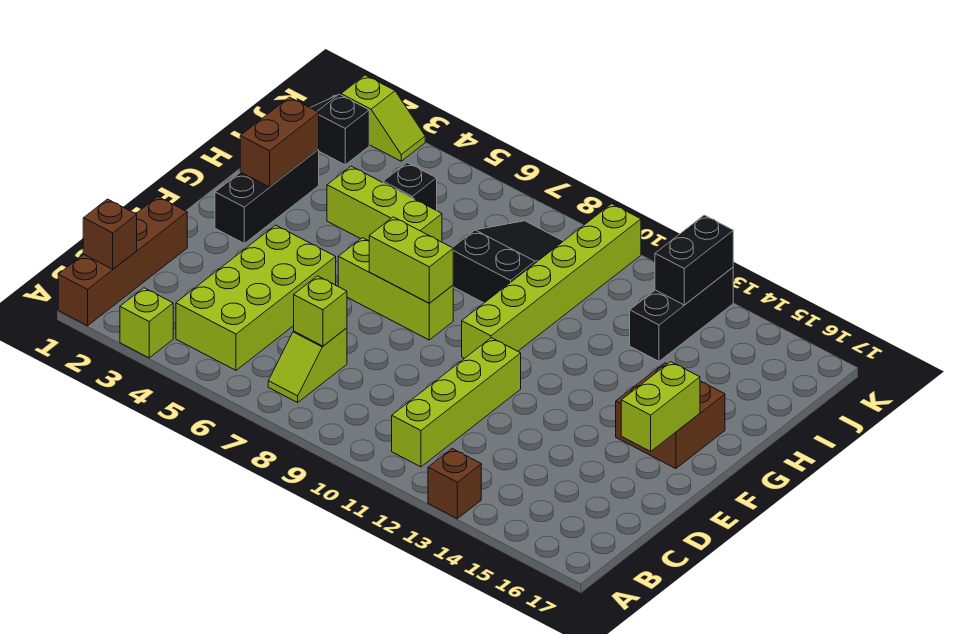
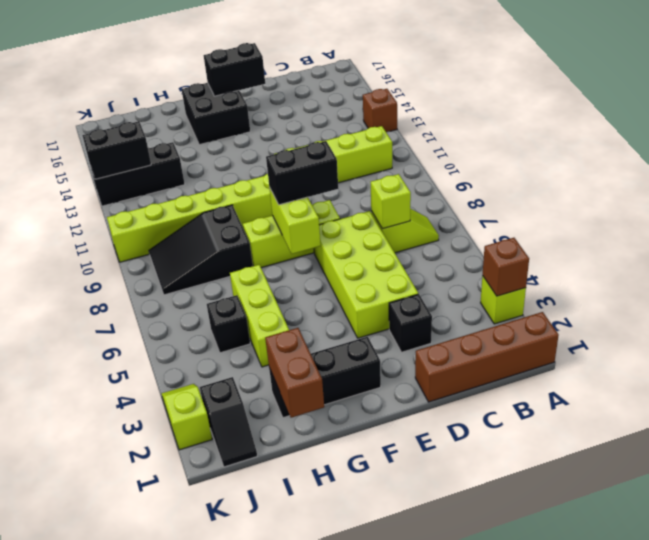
brown 1x1 brick [83,199,137,269] -> brown 1x1 brick moved to [483,238,529,296]
lime 2x4 brick [176,225,336,370] -> lime 2x4 brick turned to [314,211,418,338]
none -> black 1x1 brick [389,294,432,352]
none -> black 1x2 brick [266,141,338,205]
lime 1x2 brick [621,362,700,451] -> black 1x2 brick [204,43,265,96]
lime 1x3 brick [338,238,453,340] -> lime 1x3 brick turned to [243,200,340,268]
brown 2x2 brick [616,363,725,469] -> black 2x2 brick [182,83,250,145]
brown 1x2 brick [240,97,319,187] -> brown 1x2 brick turned to [265,328,324,418]

